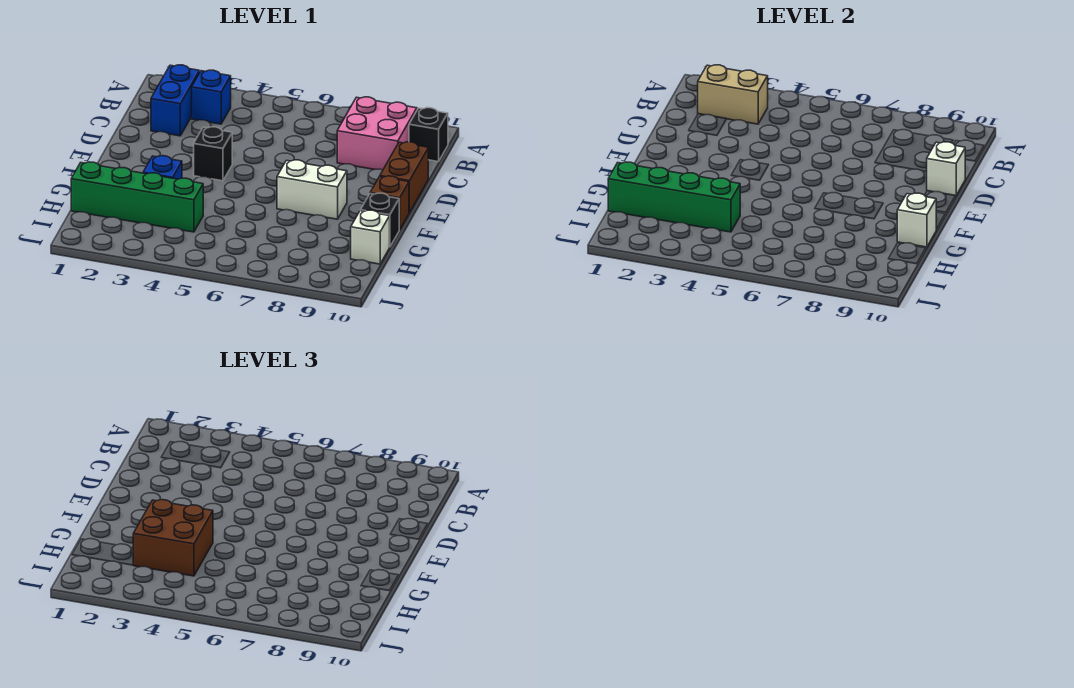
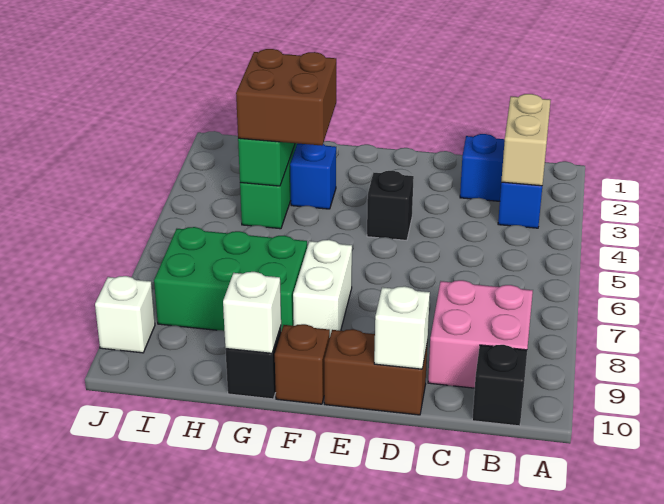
none -> green 2x3 brick [154,227,307,331]
white 1x1 brick [351,210,390,264] -> white 1x1 brick moved to [95,276,155,353]

